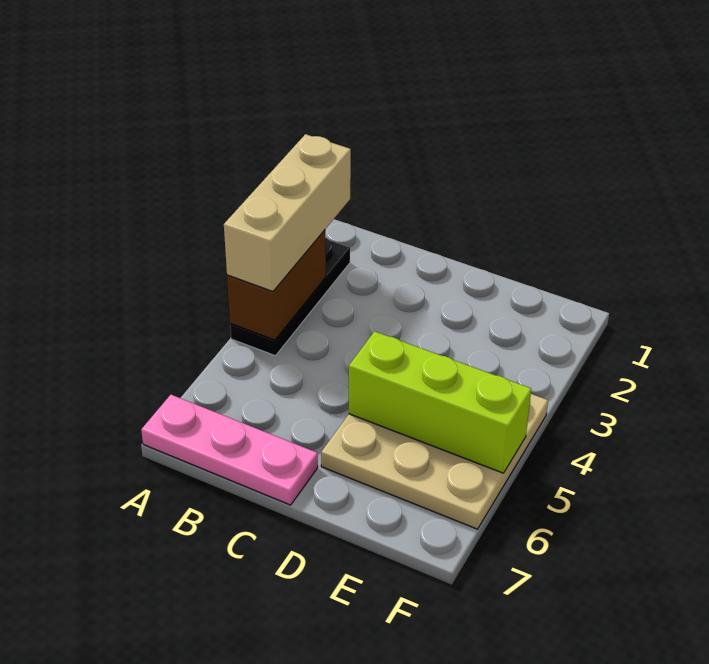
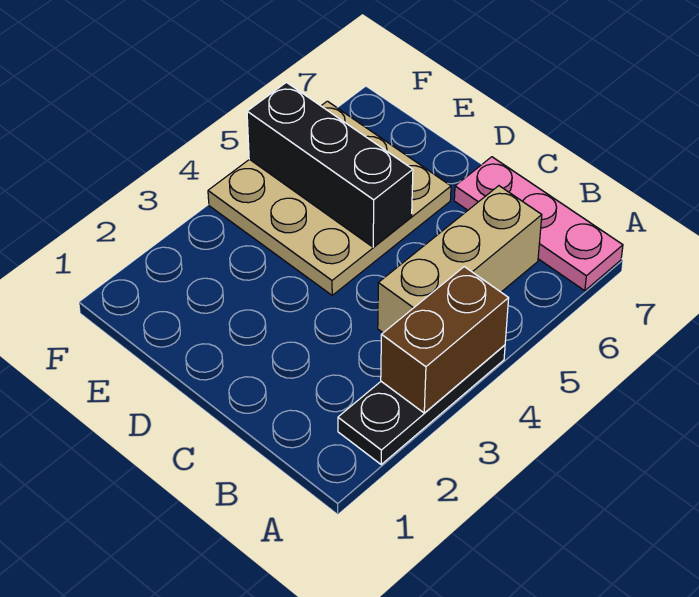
tan 1x3 brick [224,134,351,292] -> tan 1x3 brick moved to [378,186,542,333]
lime 1x3 brick [349,331,531,473] -> black 1x3 brick [247,82,413,247]

